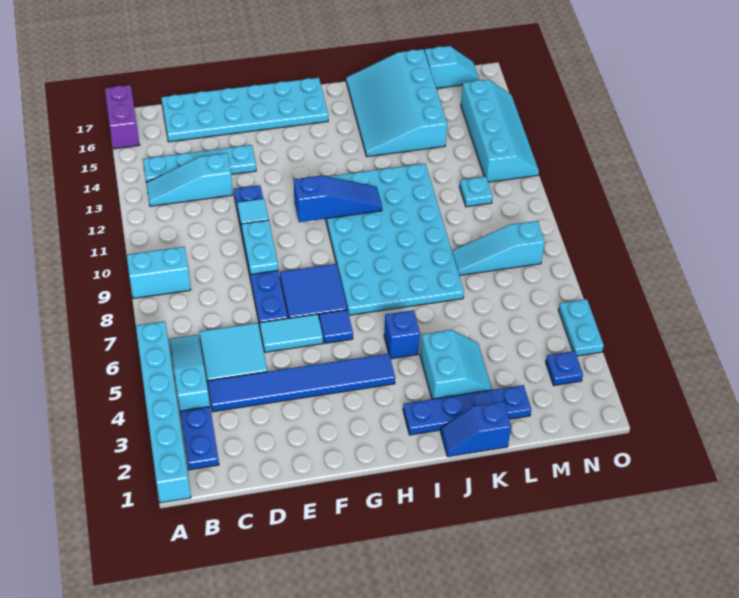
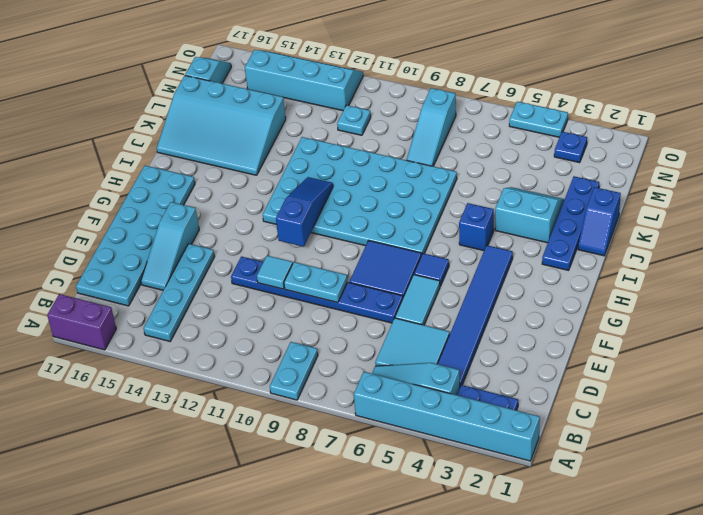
cyan 1x2 brick [127,247,191,299] -> cyan 1x2 plate [270,342,318,400]
cyan 1x3 slope [146,153,233,206] -> cyan 1x3 slope moved to [141,202,199,290]

